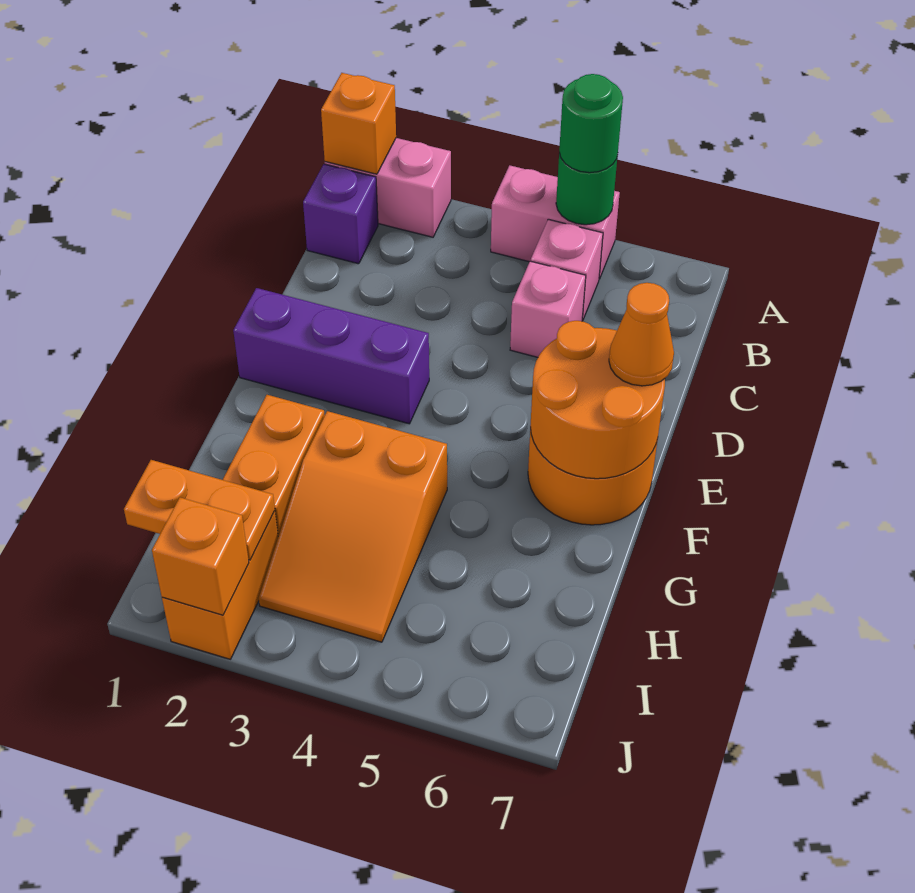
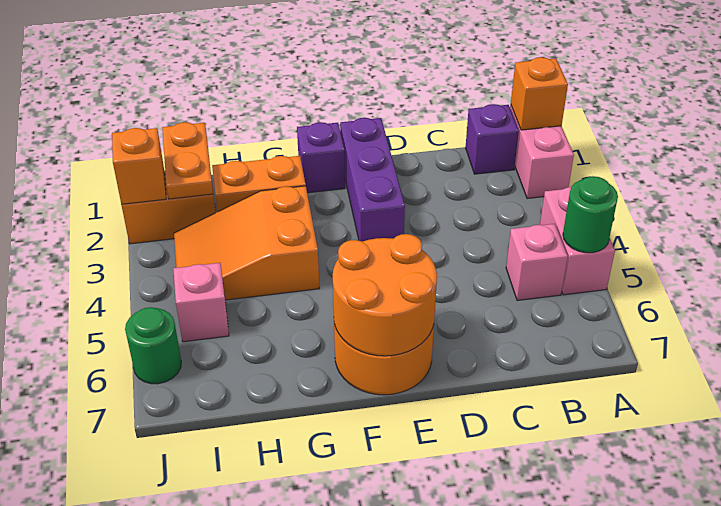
green 1x1 round brick [559,74,623,173] -> green 1x1 round brick moved to [125,307,181,384]
pink 1x1 brick [510,261,586,357] -> pink 1x1 brick moved to [173,263,229,342]
orange 1x1 cone [609,283,674,386] -> none
none -> purple 1x1 brick [297,122,345,193]

